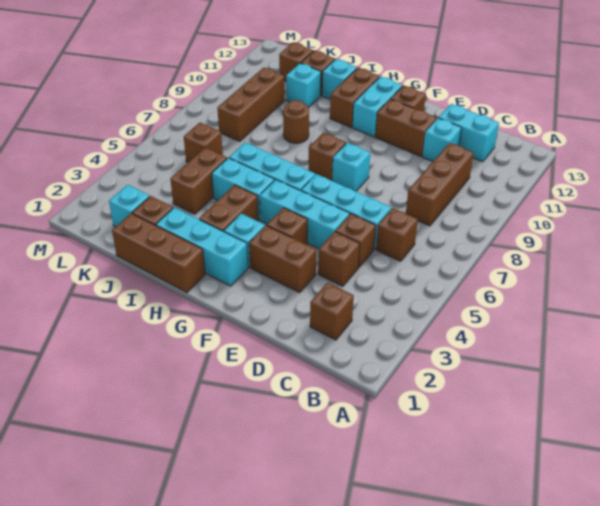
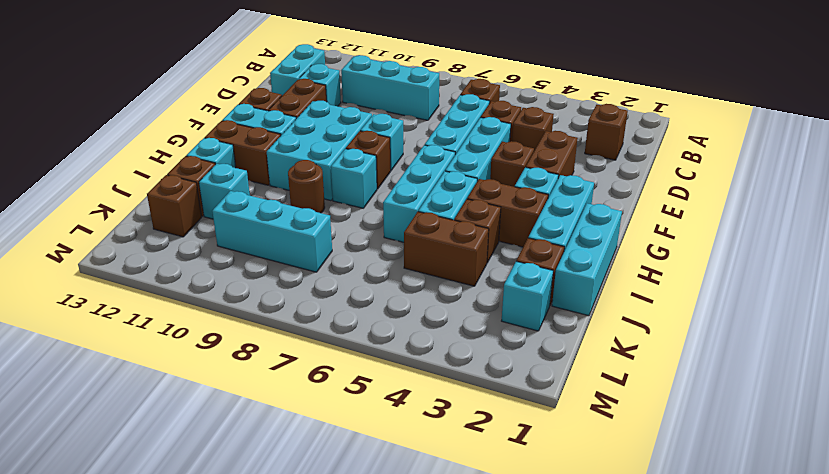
brown 1x3 brick [406,143,474,226] -> cyan 1x3 brick [341,55,439,120]
none -> cyan 2x3 brick [267,101,372,201]
brown 1x3 brick [112,213,205,292] -> cyan 1x3 brick [552,203,622,316]
none -> cyan 1x1 brick [331,149,377,208]
brown 1x1 brick [184,123,223,162] -> brown 1x1 brick moved to [454,199,501,263]
brown 1x3 brick [217,68,285,141] -> cyan 1x3 brick [212,191,332,272]

